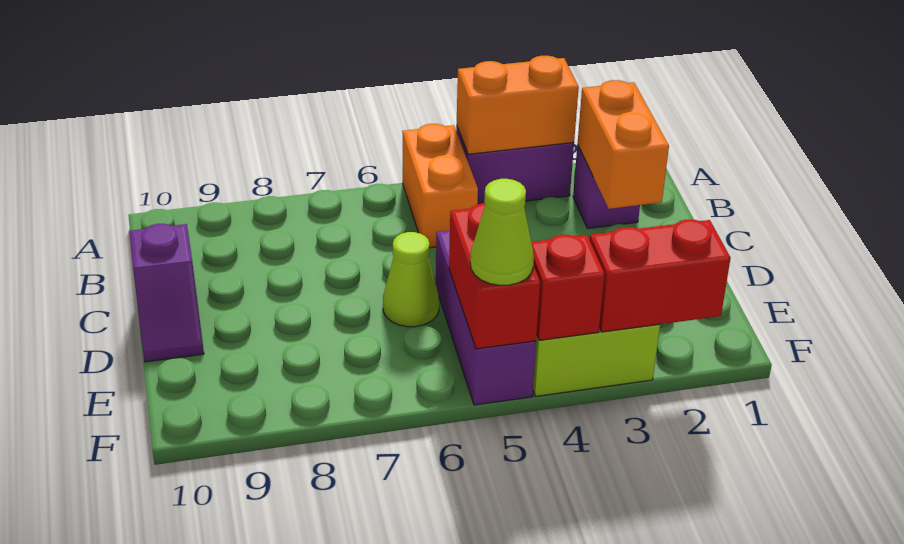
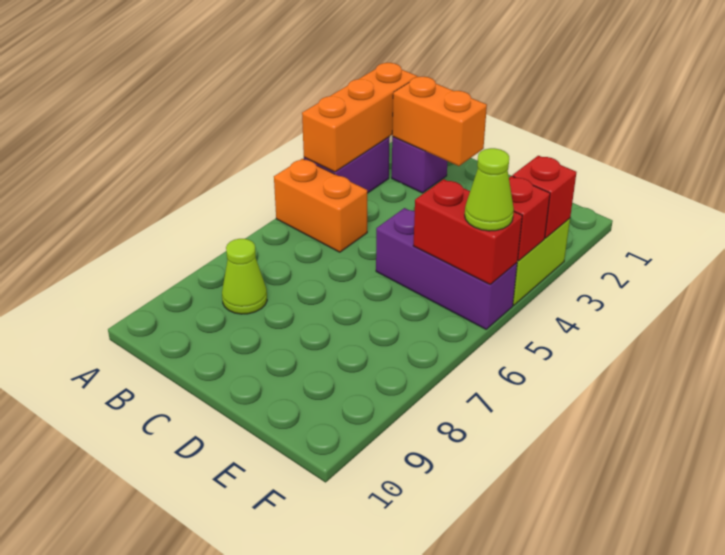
orange 1x2 brick [457,56,579,154] -> orange 1x3 brick [302,63,417,172]
purple 1x2 slope [129,224,204,362] -> none
lime 1x1 cone [383,232,439,327] -> lime 1x1 cone moved to [222,239,267,314]
red 1x2 brick [590,219,731,332] -> red 1x1 brick [513,156,577,238]

